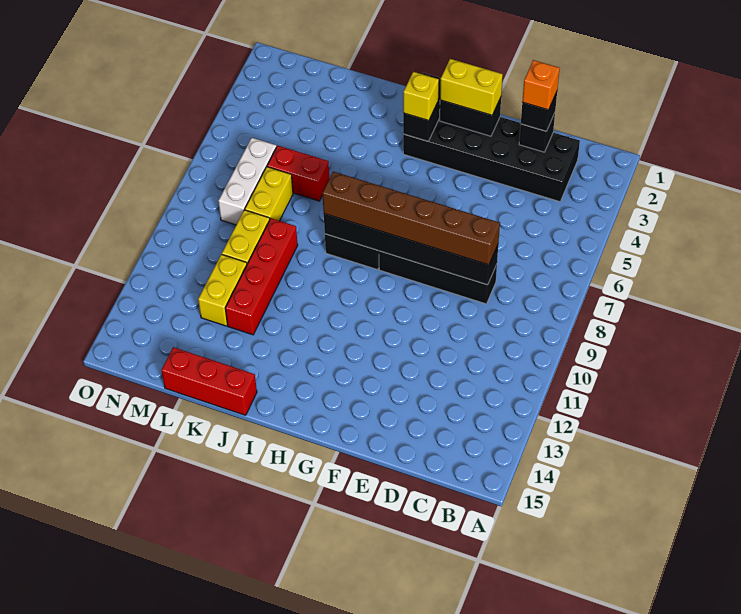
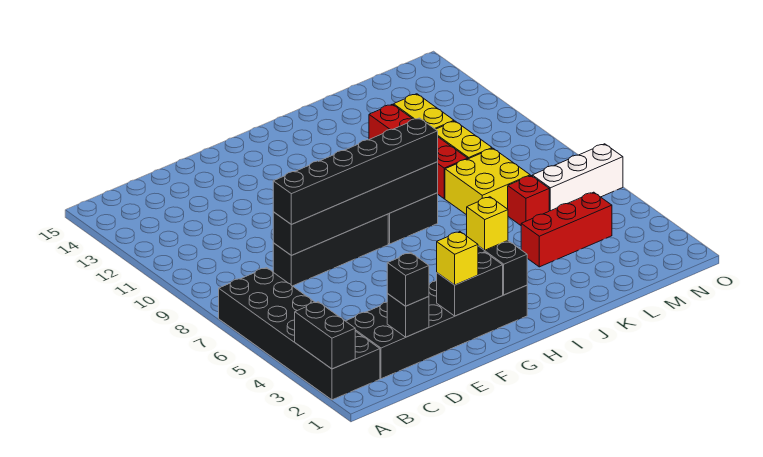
none -> black 2x6 brick [219,268,380,400]
none -> black 1x2 brick [295,302,355,369]
orange 1x1 brick [522,60,560,110] -> none
brown 1x6 brick [323,172,500,265] -> black 1x6 brick [273,118,438,224]
yellow 1x2 brick [440,59,503,115] -> yellow 1x1 brick [437,232,478,285]
red 1x3 brick [161,347,257,415] -> red 1x3 brick moved to [521,192,612,267]
red 1x2 brick [267,146,329,201] -> red 1x1 brick [508,176,549,225]
yellow 1x2 brick [245,167,293,221] -> yellow 2x2 brick [445,148,530,215]
white 1x3 brick [218,138,276,225] -> white 1x3 brick turned to [532,144,623,211]

